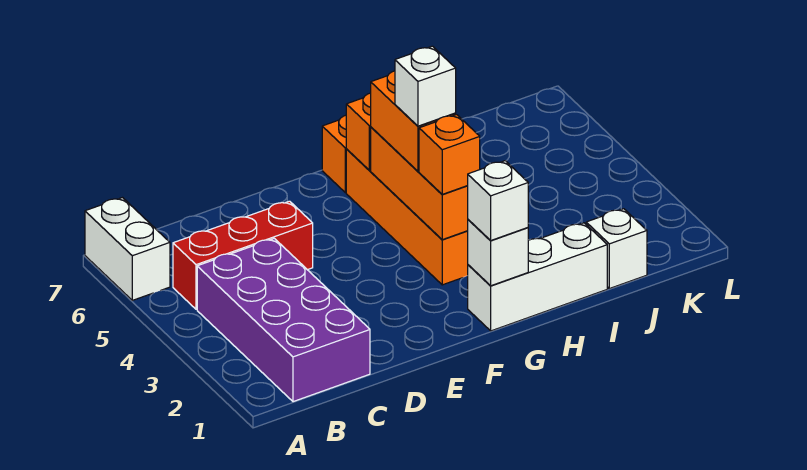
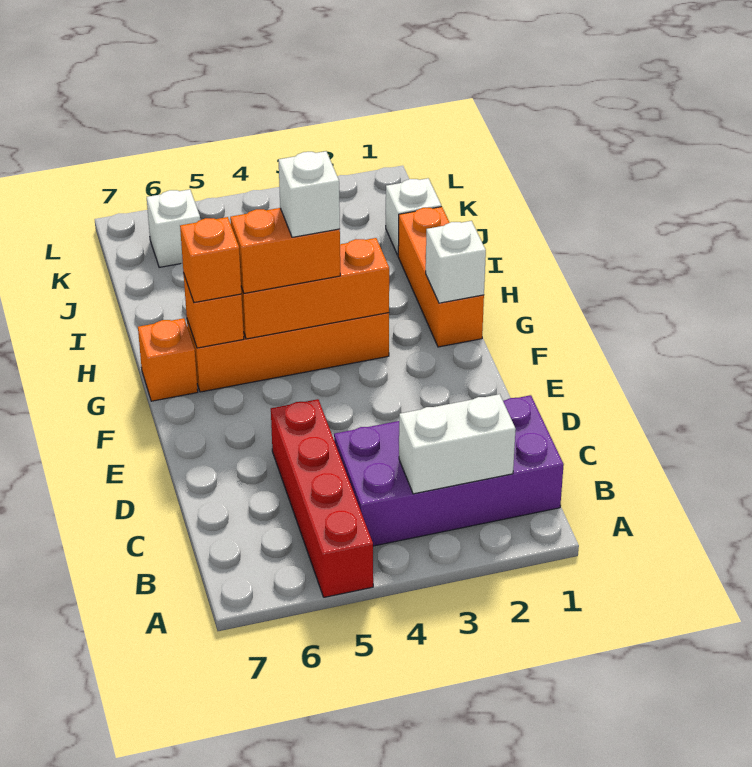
white 1x2 brick [85,198,170,300] -> white 1x2 brick moved to [399,394,516,494]
red 1x3 brick [173,201,313,309] -> red 1x4 brick [271,399,373,597]
white 1x3 brick [468,223,607,331] -> orange 1x3 brick [398,207,484,347]
white 1x1 brick [468,161,528,241] -> white 1x1 brick moved to [147,189,200,267]
orange 1x1 brick [419,115,480,194] -> orange 1x1 brick moved to [180,217,241,303]

